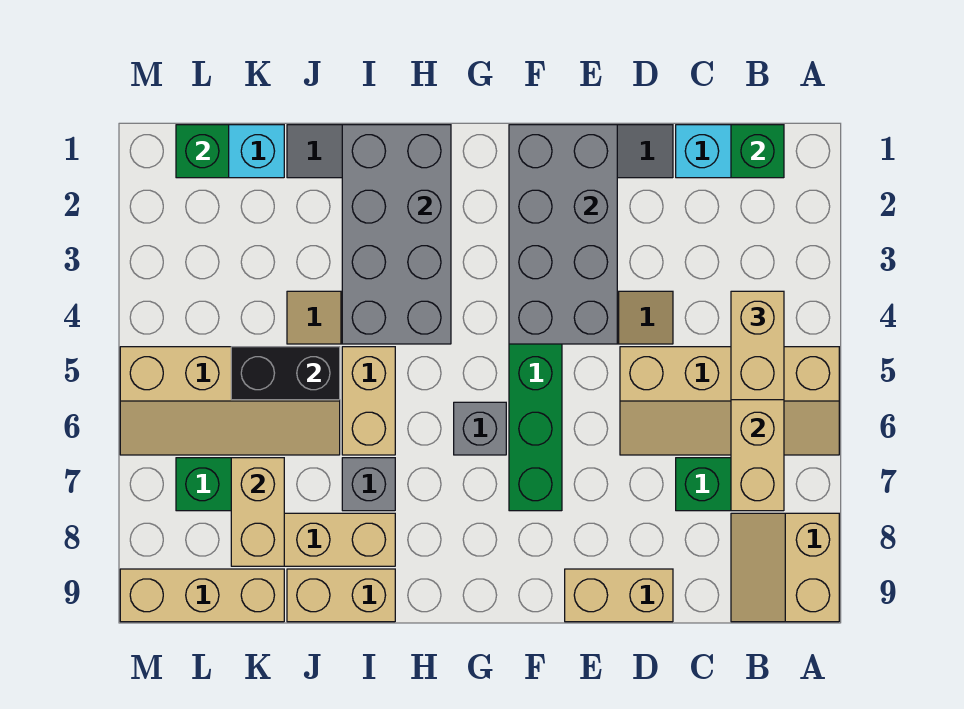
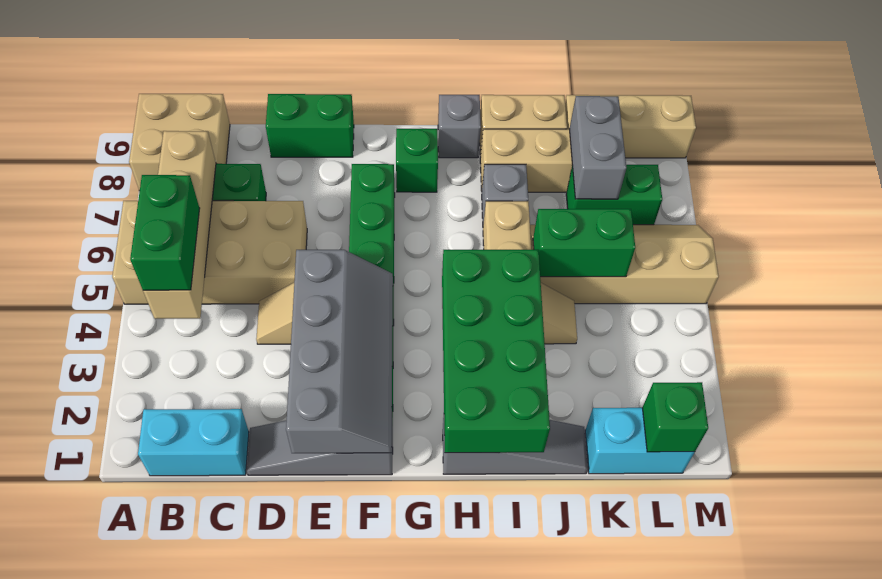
tan 2x4 slope [620,347,839,455] -> tan 2x4 brick [112,201,307,304]
tan 2x2 slope [731,513,839,622] -> tan 2x2 brick [129,94,230,191]
green 1x1 brick [731,125,784,178] -> green 1x1 brick moved to [396,129,438,192]
tan 1x2 brick [731,291,784,400] -> green 1x2 brick [130,175,200,290]
tan 1x2 brick [565,569,673,622] -> green 1x2 brick [266,94,354,157]
grey 2x4 brick [509,125,617,344] -> grey 2x4 slope [286,250,393,453]
grey 1x1 brick [454,402,506,455] -> grey 1x1 brick moved to [438,95,481,158]
grey 2x4 brick [342,125,451,344] -> green 2x4 brick [442,250,550,453]
black 1x2 brick [231,347,340,400] -> green 1x2 brick [533,209,635,277]
tan 1x2 brick [231,458,284,566] -> grey 1x2 brick [569,96,626,199]

